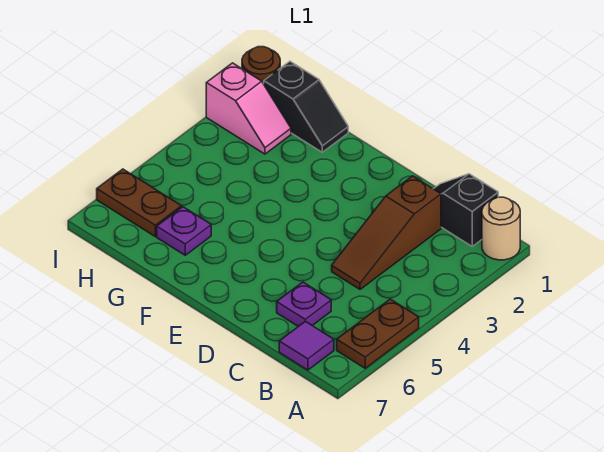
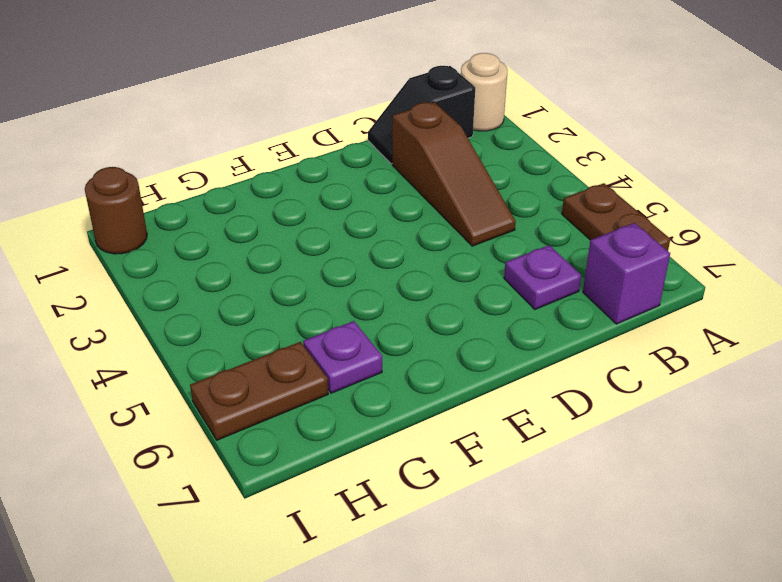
purple 1x1 tile [279,321,334,370] -> purple 1x1 brick [583,223,670,324]
black 1x2 slope [264,61,348,152] -> none
pink 1x2 slope [206,63,291,154] -> none

